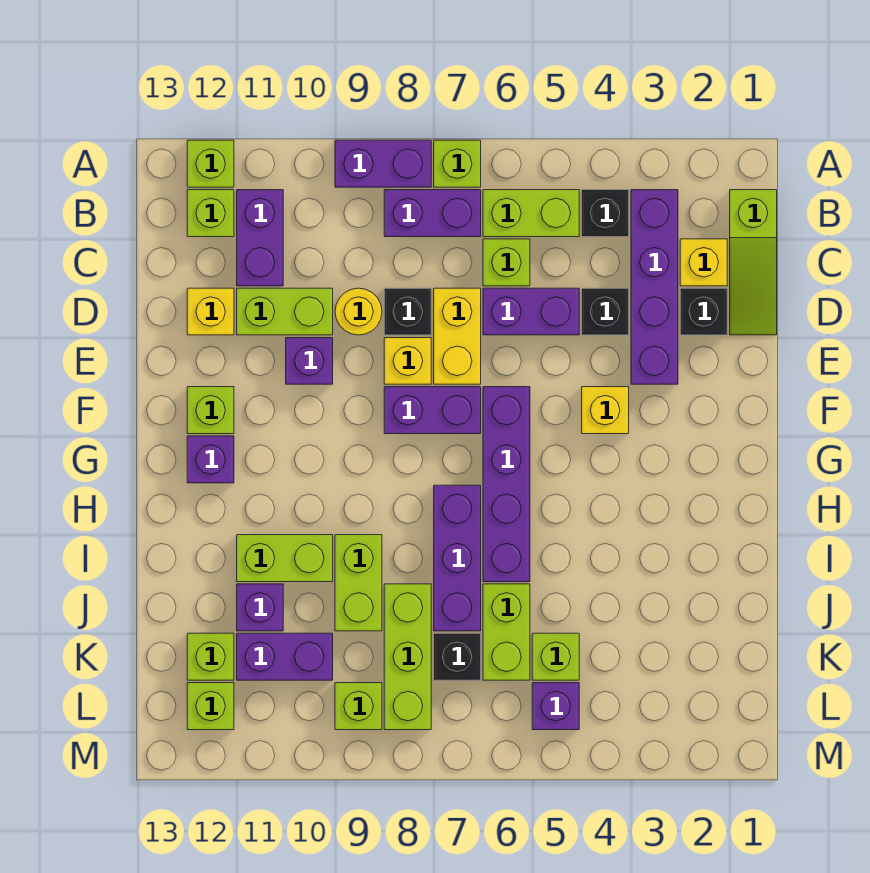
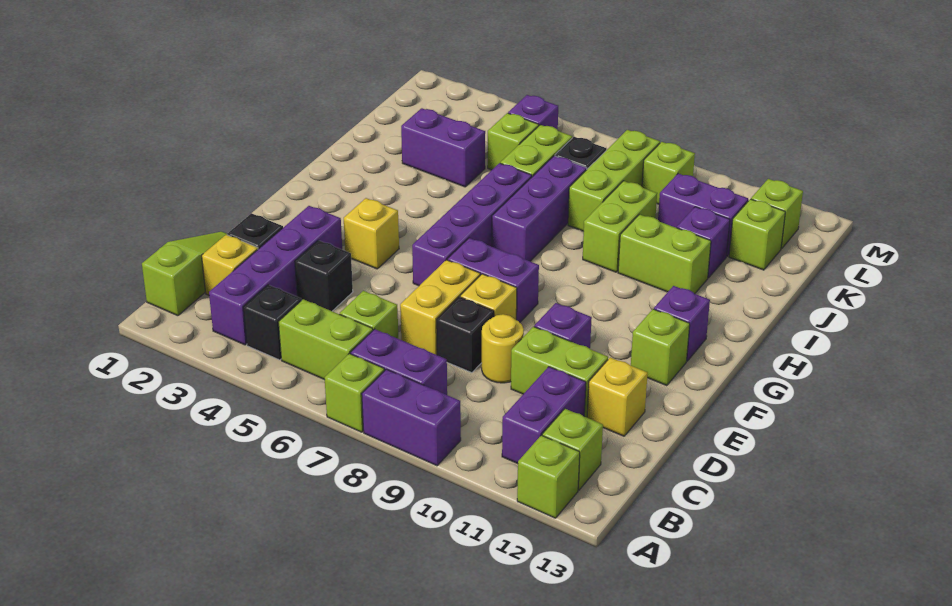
purple 1x2 brick [483,288,579,335] -> purple 1x2 brick moved to [401,108,485,187]

